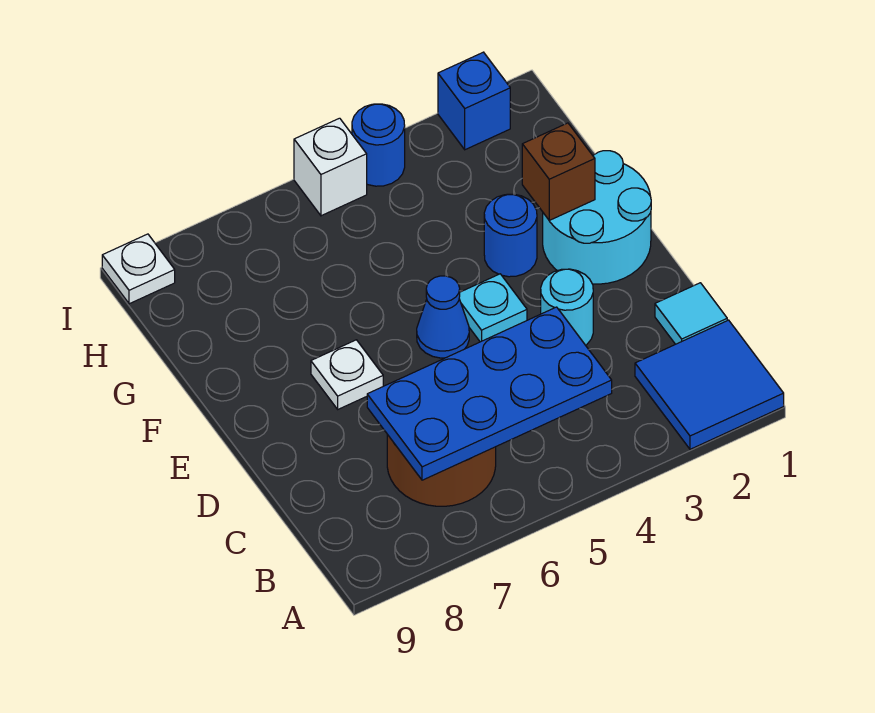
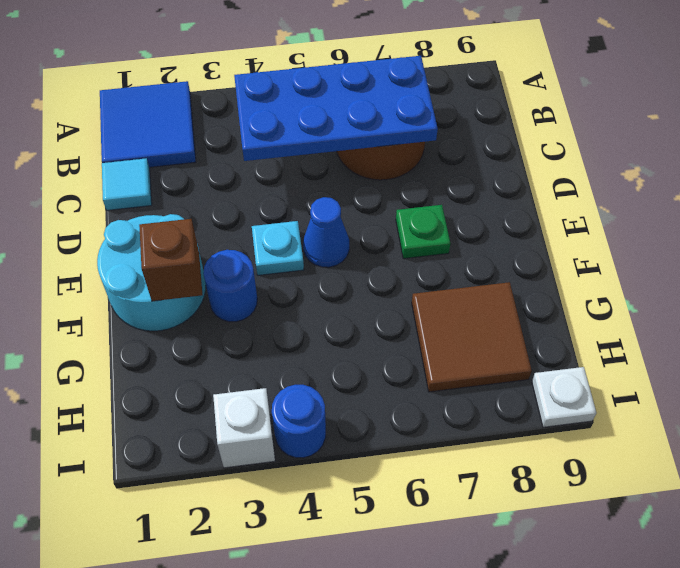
cyan 1x1 round brick [541,269,593,345] -> none
white 1x1 plate [311,340,383,409] -> green 1x1 plate [396,205,450,259]
none -> brown 2x2 tile [412,282,532,392]
blue 1x1 brick [438,52,510,150] -> none
white 1x1 brick [294,118,367,216] -> white 1x1 brick moved to [213,388,275,468]

